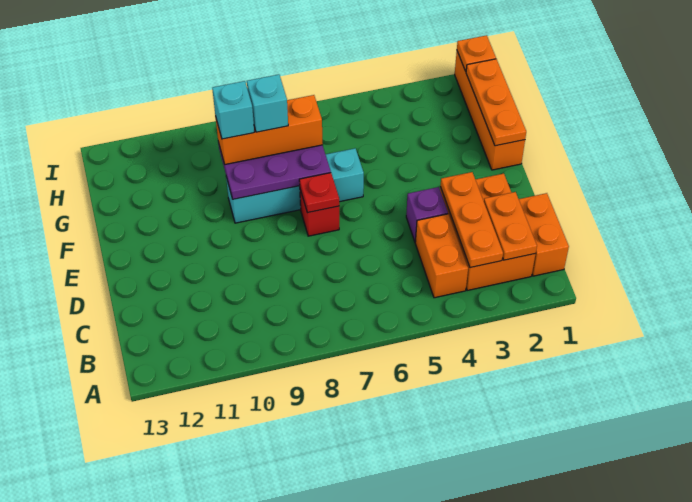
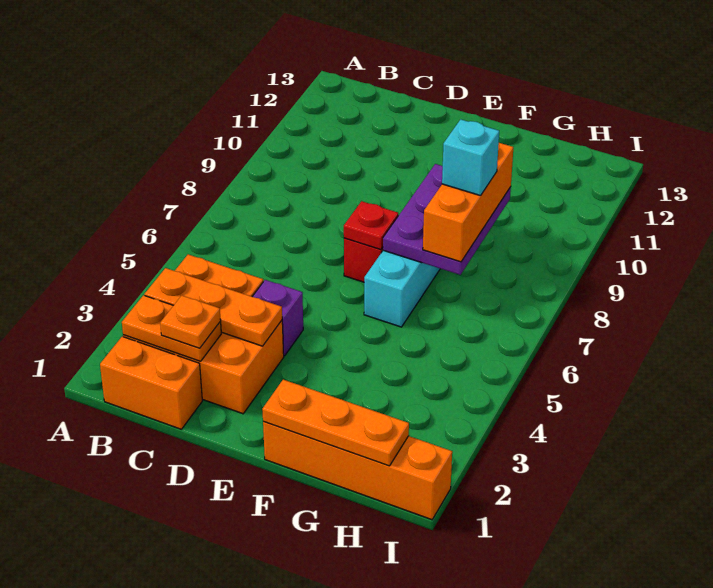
cyan 1x1 brick [212,81,254,139] -> none
orange 1x1 plate [457,35,496,71] -> orange 1x1 plate moved to [160,296,221,348]

